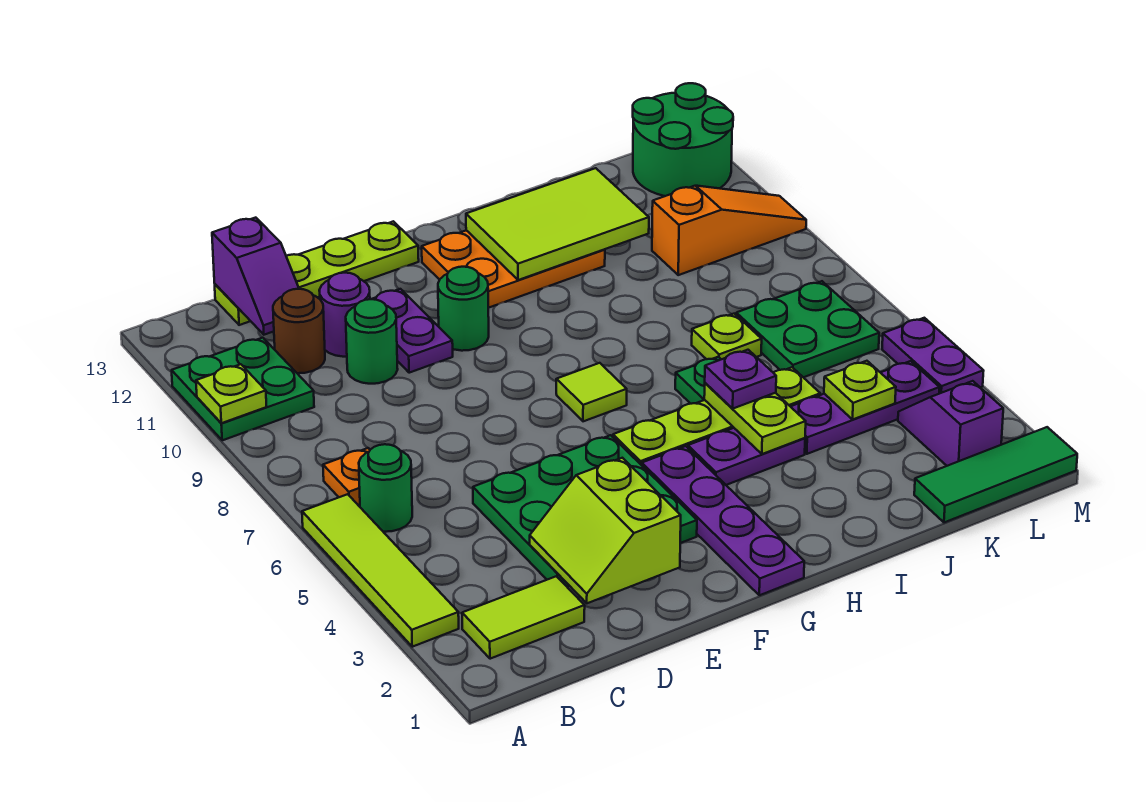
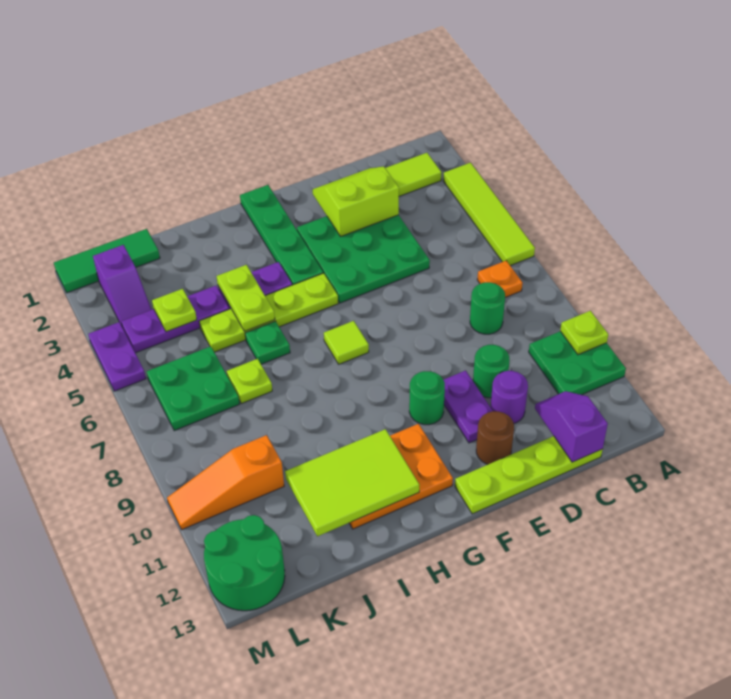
green 1x1 round brick [359,444,412,532] -> green 1x1 round brick moved to [470,282,505,334]
brown 1x1 round brick [273,289,325,373] -> brown 1x1 round brick moved to [476,411,514,464]
lime 2x2 slope [530,458,681,603] -> lime 2x2 slope turned to [313,166,399,237]
purple 1x4 plate [642,446,804,595] -> green 1x4 plate [240,185,323,285]
purple 1x1 plate [705,350,776,408] -> none

